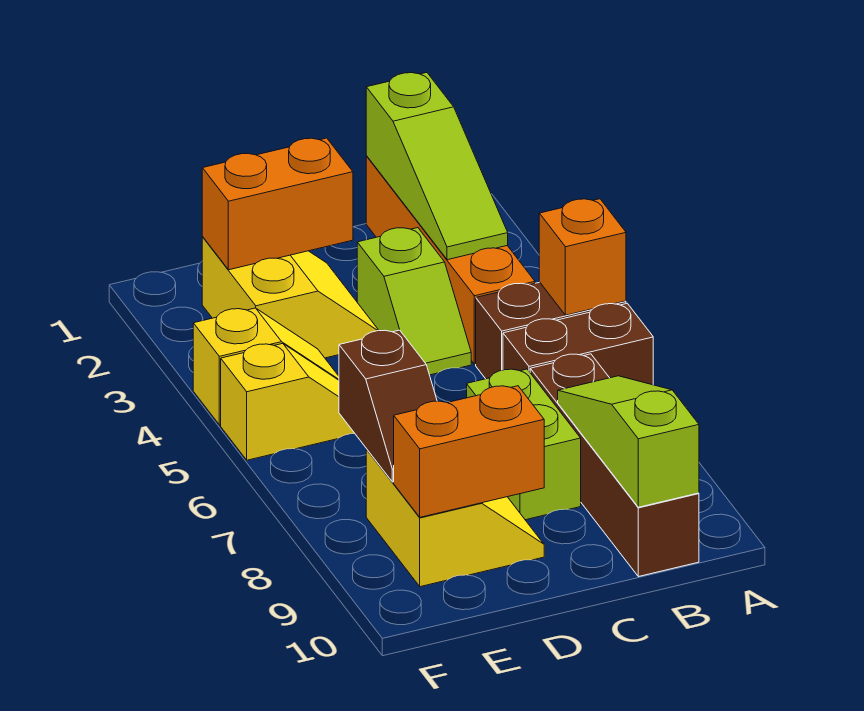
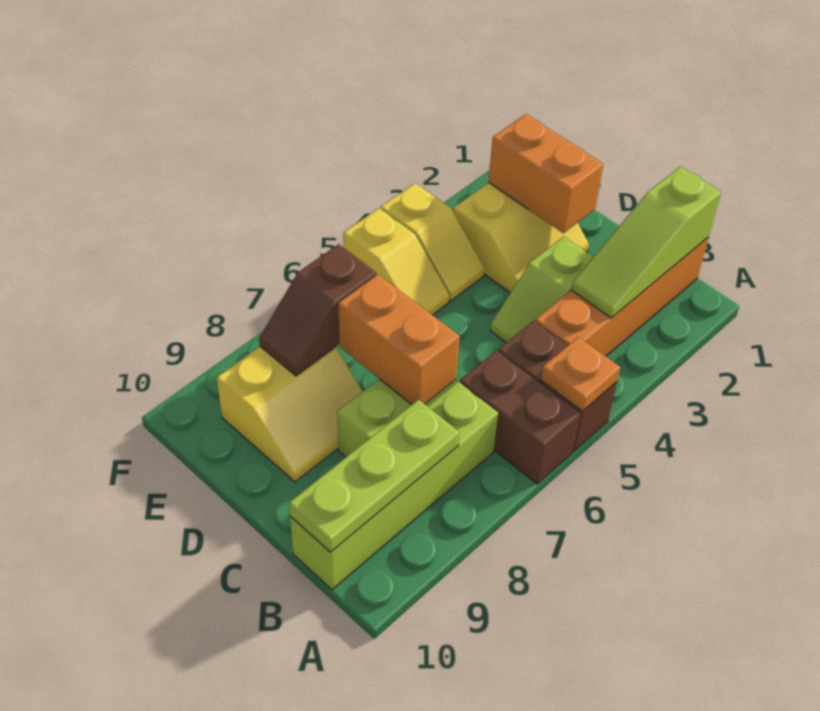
orange 1x1 brick [539,199,626,315] -> orange 1x1 plate [541,337,620,411]
brown 1x4 brick [530,354,699,577] -> lime 1x4 brick [290,382,498,590]
lime 1x3 slope [558,376,699,507] -> lime 1x3 plate [289,400,460,552]
orange 1x2 brick [394,386,544,517] -> orange 1x2 brick moved to [338,274,460,405]

